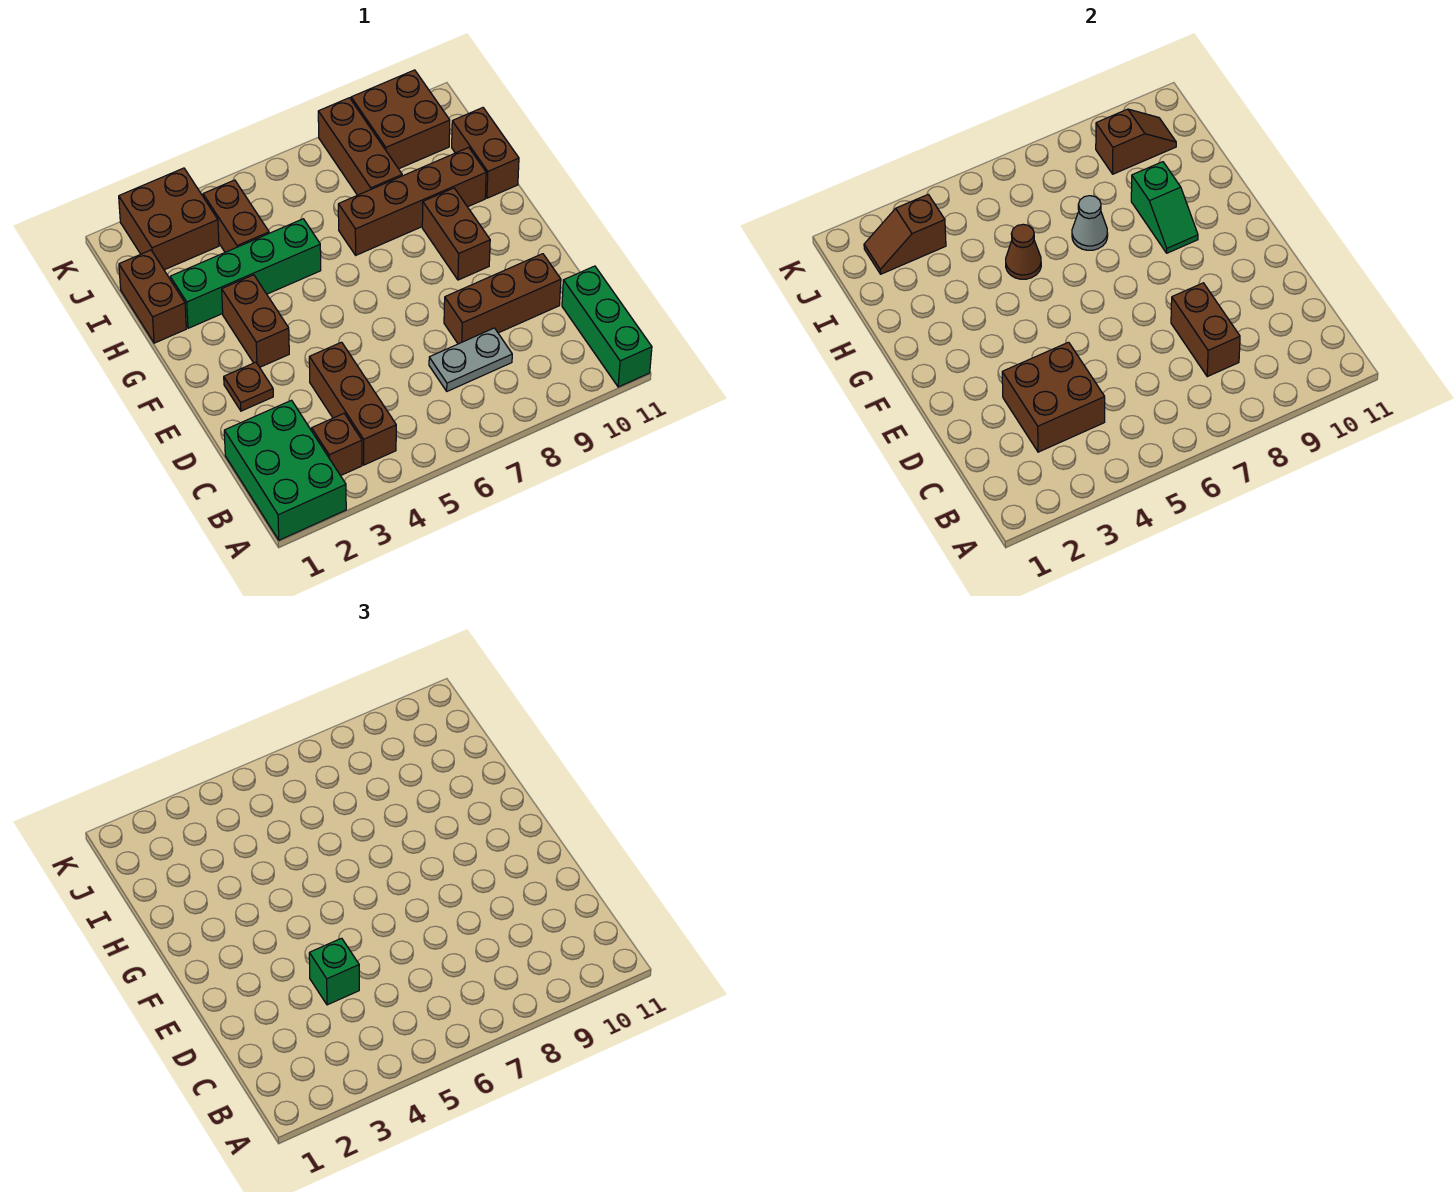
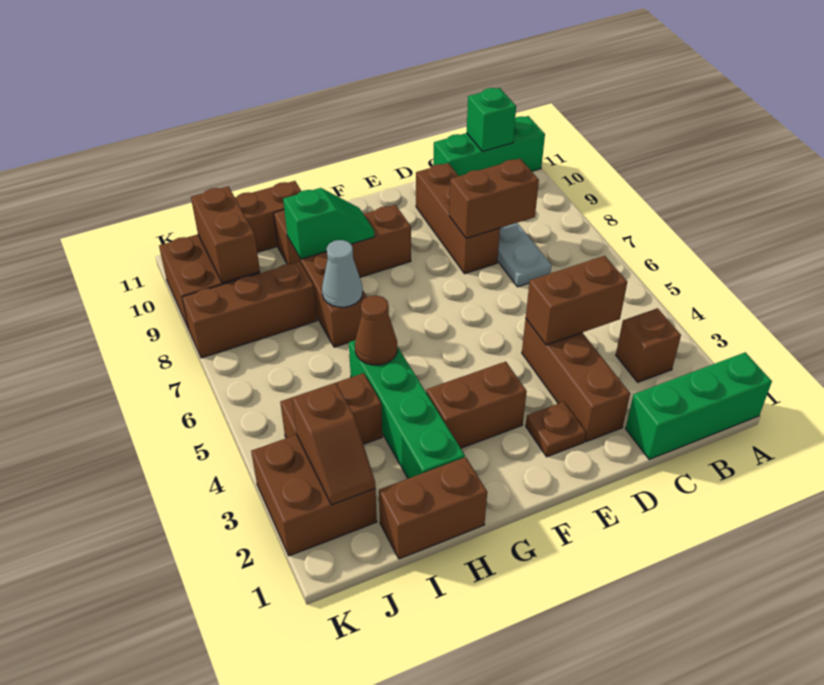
green 2x3 brick [224,400,346,540] -> green 1x3 brick [626,352,772,460]
brown 1x3 brick [309,342,396,465] -> brown 1x3 brick turned to [522,318,630,442]
brown 2x2 brick [1002,342,1105,452] -> brown 1x2 brick [526,256,627,345]
green 1x1 brick [309,938,359,1005] -> green 1x1 brick moved to [467,88,516,151]
brown 1x2 slope [1096,109,1176,174] -> brown 1x2 brick [191,186,260,283]

